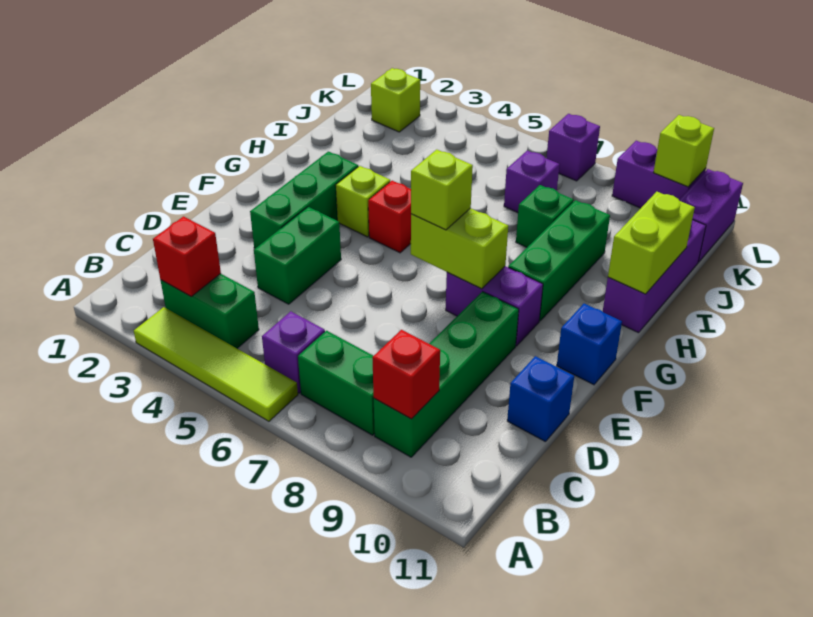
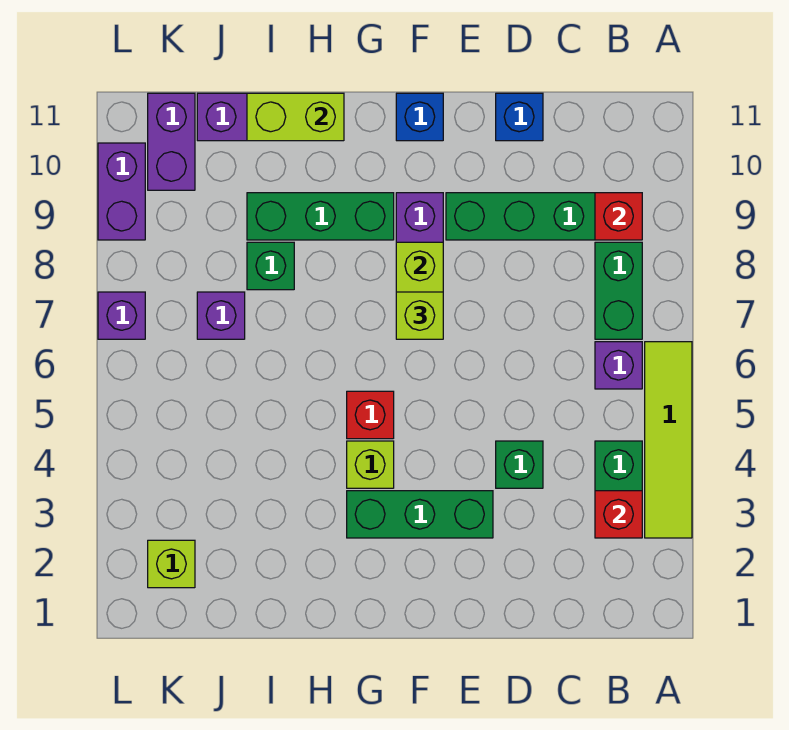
green 1x2 brick [254,207,341,304] -> green 1x1 brick [496,441,543,488]
purple 1x2 brick [679,169,743,262] -> purple 1x2 brick turned to [148,93,195,190]
lime 1x1 brick [653,115,714,187] -> none

